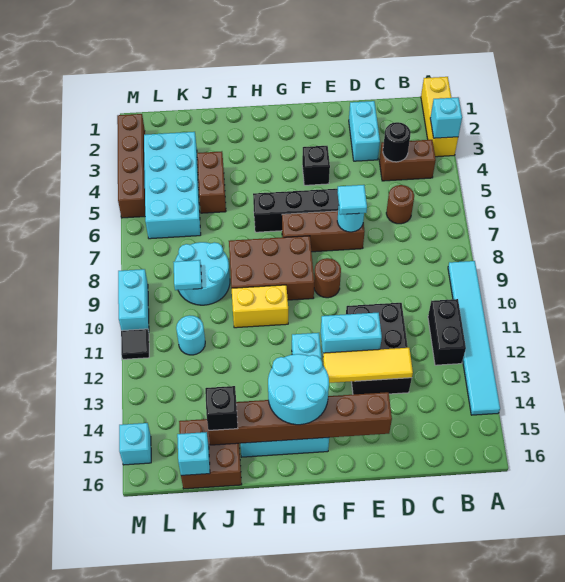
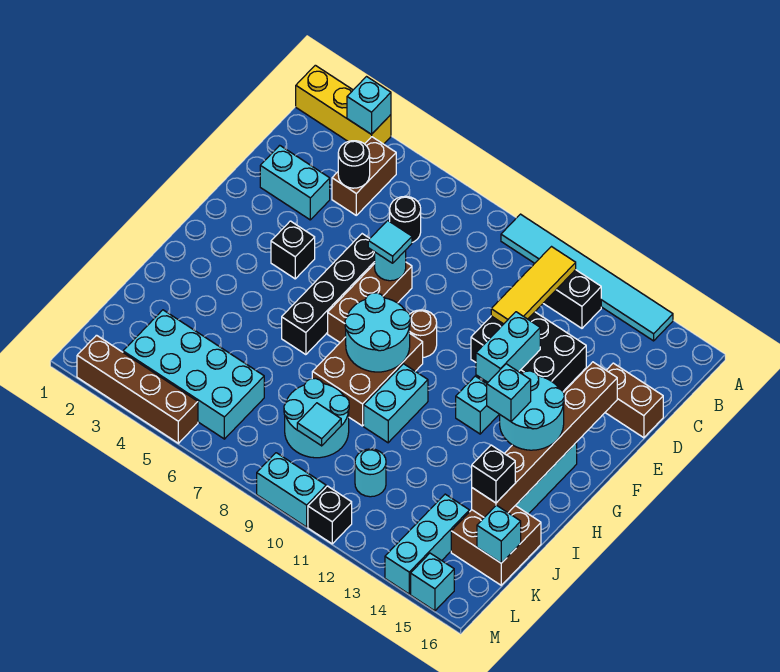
brown 1x1 round brick [386,185,414,224] -> black 1x1 round brick [390,196,421,242]
yellow 1x3 tile [323,348,413,383] -> yellow 1x3 tile moved to [491,247,576,324]
none -> cyan 2x2 round brick [345,293,410,372]
yellow 1x2 brick [232,285,288,328] -> cyan 1x2 brick [364,364,428,443]
none -> cyan 1x1 brick [487,364,531,421]
brown 1x2 brick [197,151,226,213] -> brown 1x2 brick moved to [605,363,663,438]
none -> cyan 1x3 brick [385,494,469,594]
black 1x1 tile [121,329,149,359] -> black 1x1 brick [308,486,352,544]

